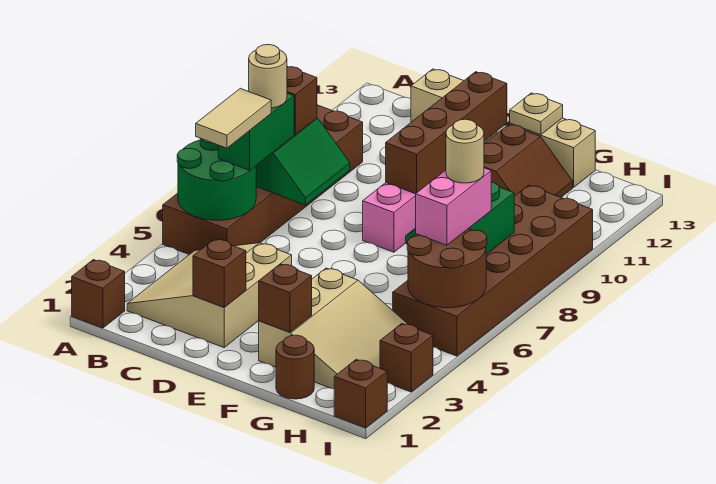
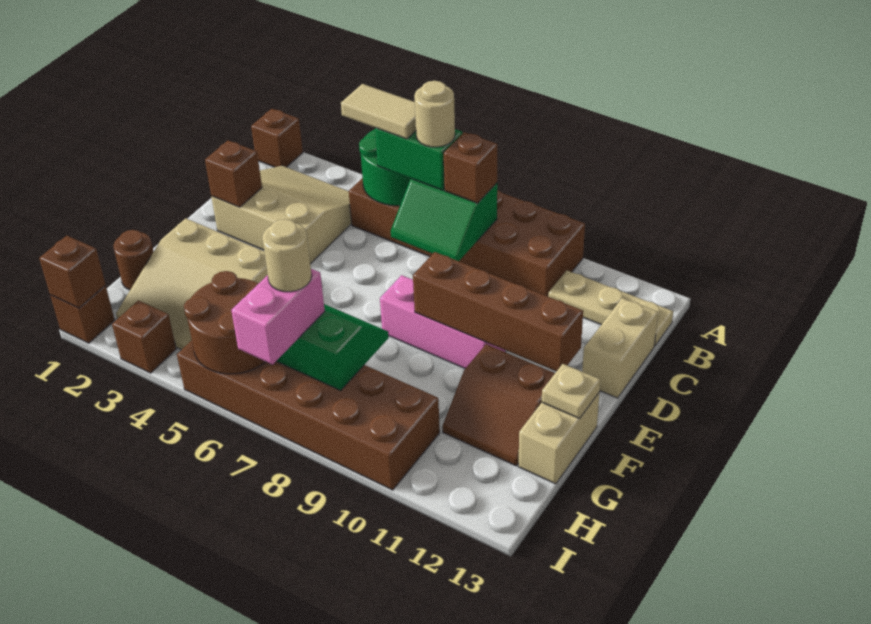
none -> tan 1x3 plate [548,271,673,346]
brown 1x1 brick [259,264,312,332] -> brown 1x1 brick moved to [39,236,106,308]
pink 1x2 brick [416,168,491,245] -> pink 1x2 brick turned to [231,269,325,364]

